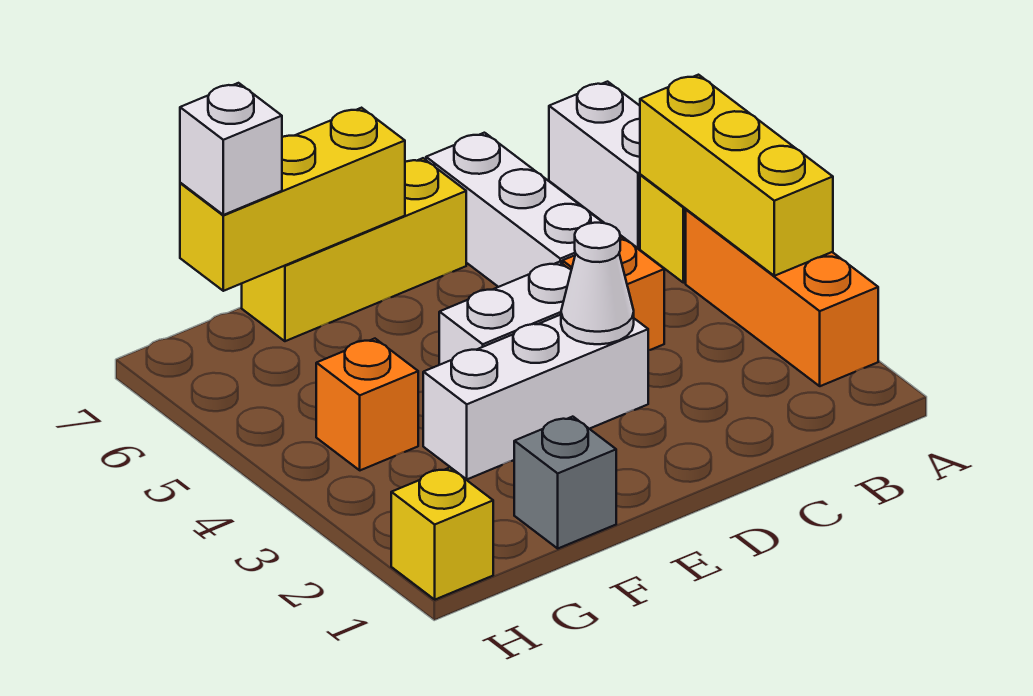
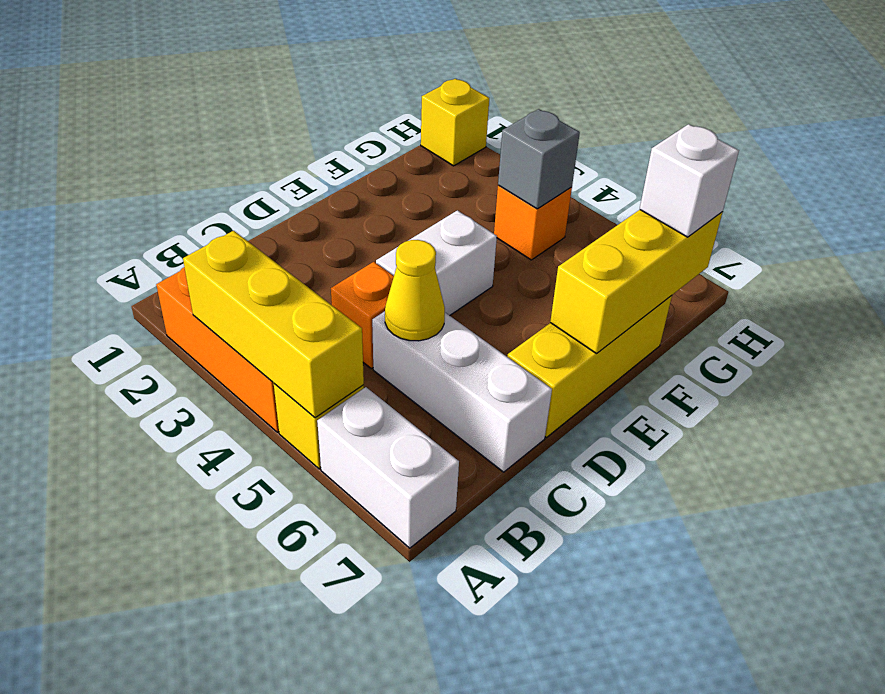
none -> yellow 1x1 cone [385,240,445,341]
white 1x3 brick [423,315,648,479] -> none
white 1x1 cone [561,223,634,344] -> none
grey 1x1 brick [514,417,616,548] -> grey 1x1 brick moved to [498,109,580,209]

